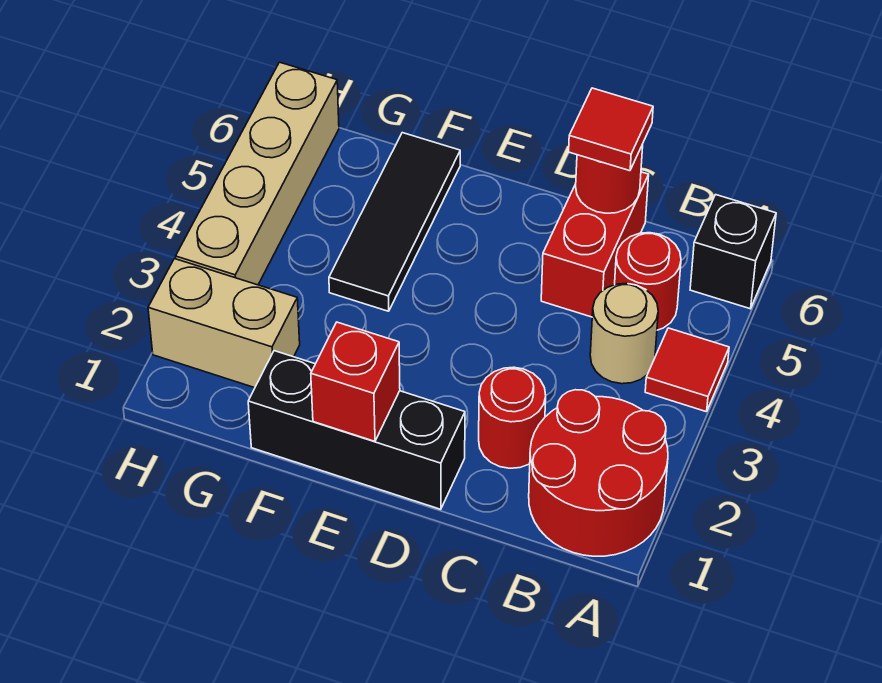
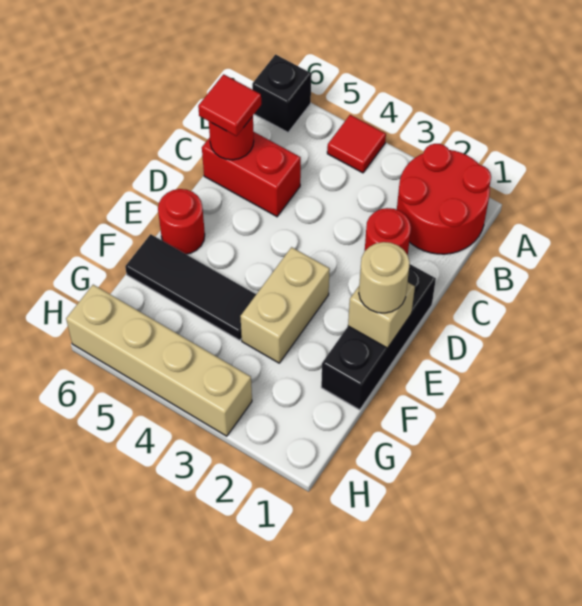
tan 1x1 round brick [590,283,658,384] -> tan 1x1 round brick moved to [359,242,410,313]
red 1x1 round brick [615,233,681,330] -> red 1x1 round brick moved to [158,189,205,254]
red 1x1 brick [311,322,400,441] -> tan 1x1 brick [348,282,415,348]
tan 1x2 brick [148,259,300,388] -> tan 1x2 brick moved to [240,247,330,363]

